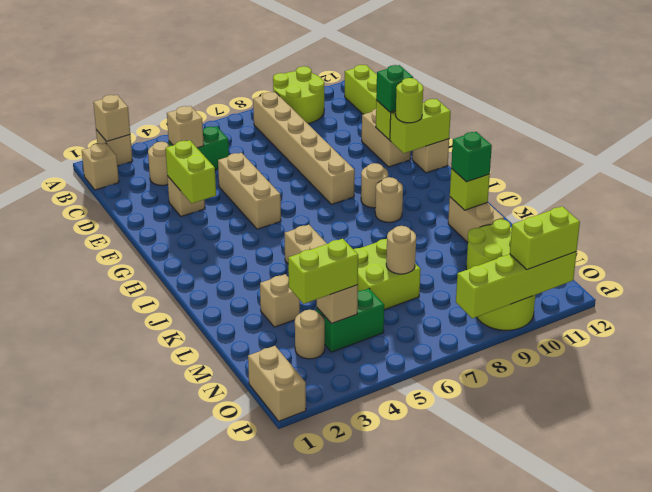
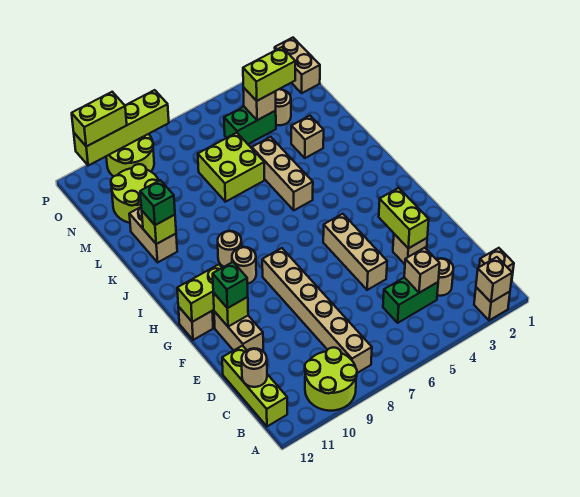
lime 1x1 round brick [396,78,423,123] -> none
tan 1x1 round brick [386,226,416,274] -> tan 1x1 round brick moved to [242,348,267,387]

